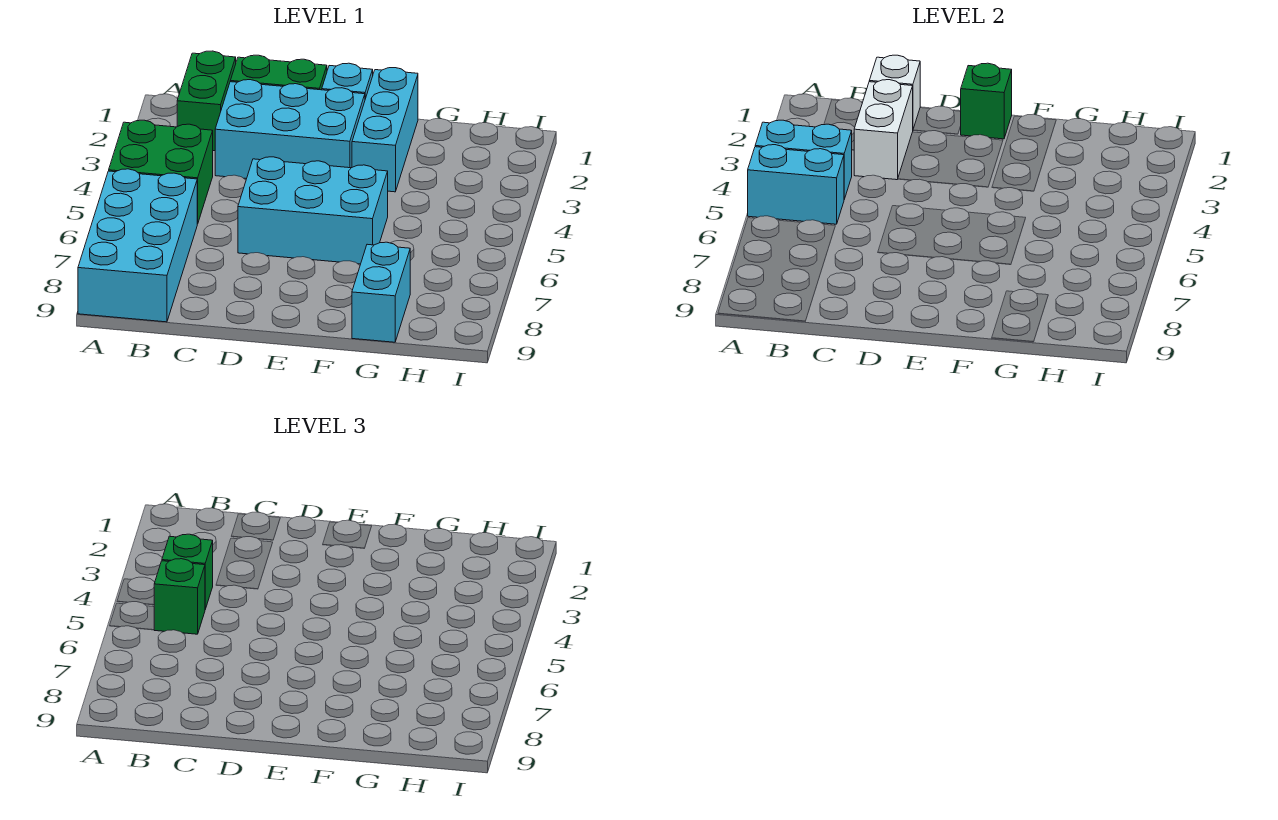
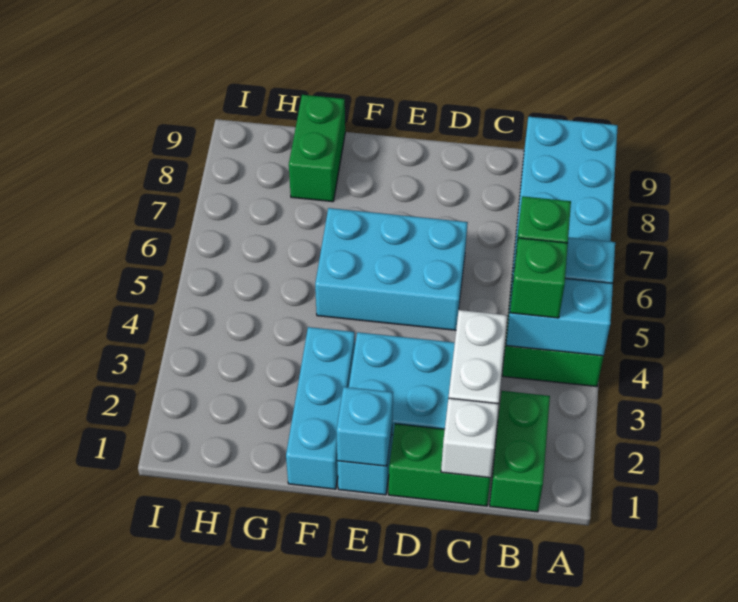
green 1x1 brick [960,63,1012,139] -> cyan 1x1 brick [336,387,393,466]
cyan 1x2 brick [352,242,410,342] -> green 1x2 brick [289,95,345,202]

